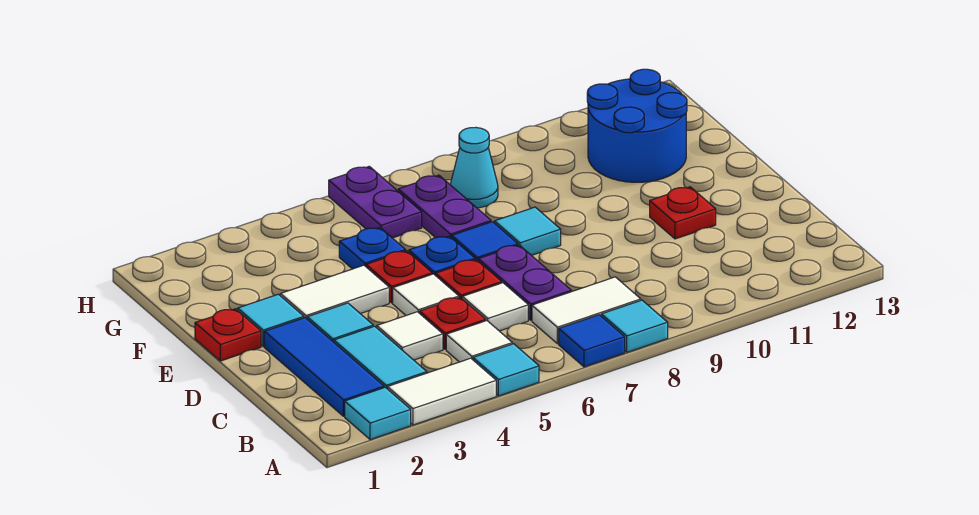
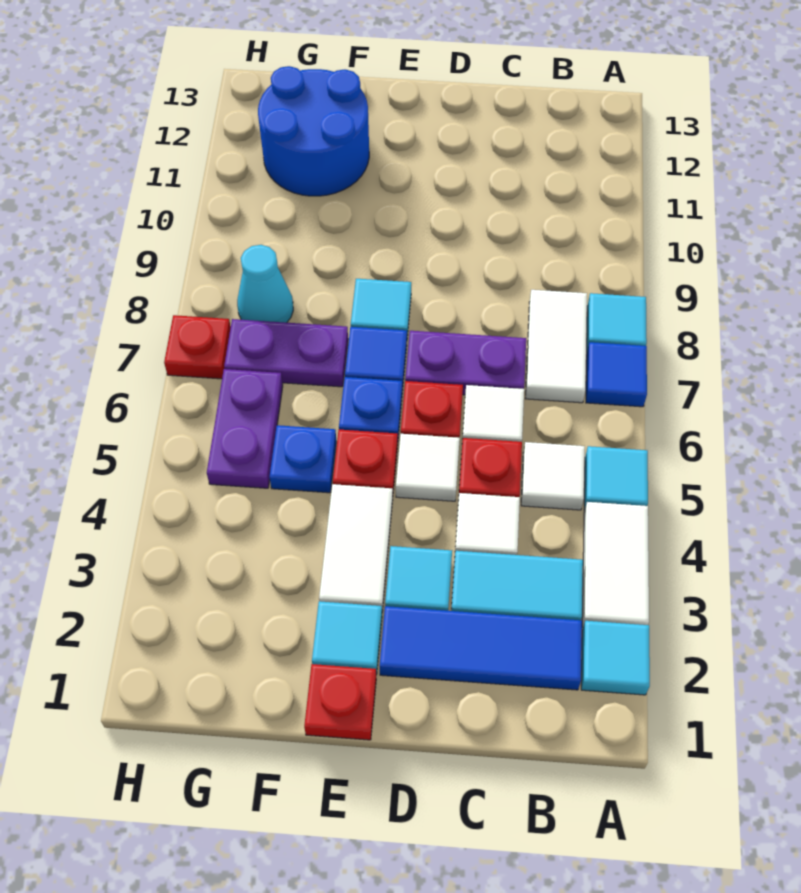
red 1x1 plate [650,187,716,239] -> red 1x1 plate moved to [164,315,231,379]
purple 1x2 plate [329,166,422,238] -> purple 1x2 plate turned to [207,369,283,488]

